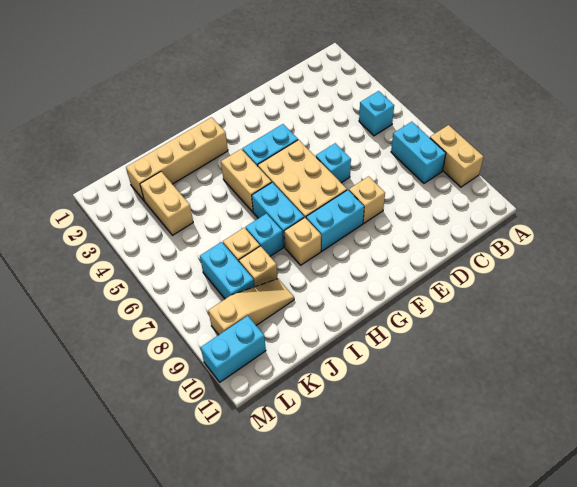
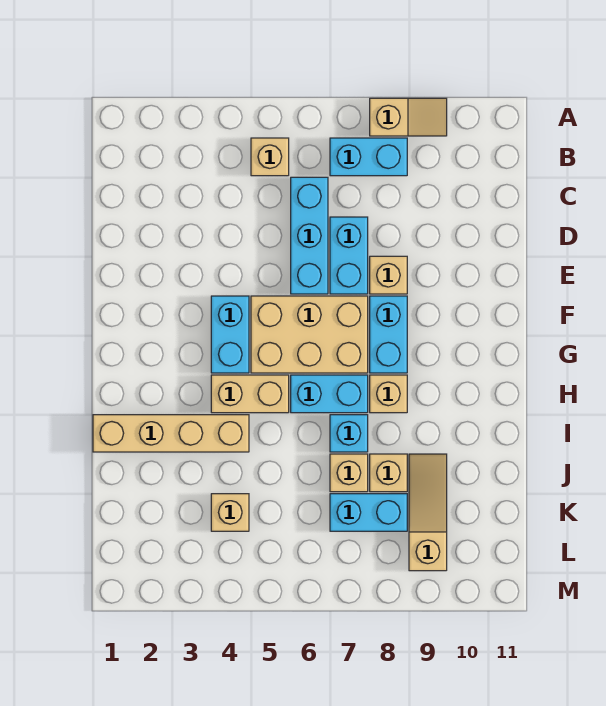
tan 1x2 brick [430,125,483,187] -> tan 1x2 slope [370,98,447,136]
cyan 1x1 brick [359,91,394,136] -> tan 1x1 brick [251,138,289,176]
cyan 1x1 brick [316,143,351,183] -> cyan 1x3 brick [291,177,328,294]
tan 1x4 brick [126,117,228,200] -> tan 1x4 brick turned to [93,415,249,452]
tan 1x2 brick [140,172,193,235] -> tan 1x1 brick [211,494,249,531]
cyan 1x2 brick [201,316,266,382] -> cyan 1x2 brick moved to [330,217,368,294]

